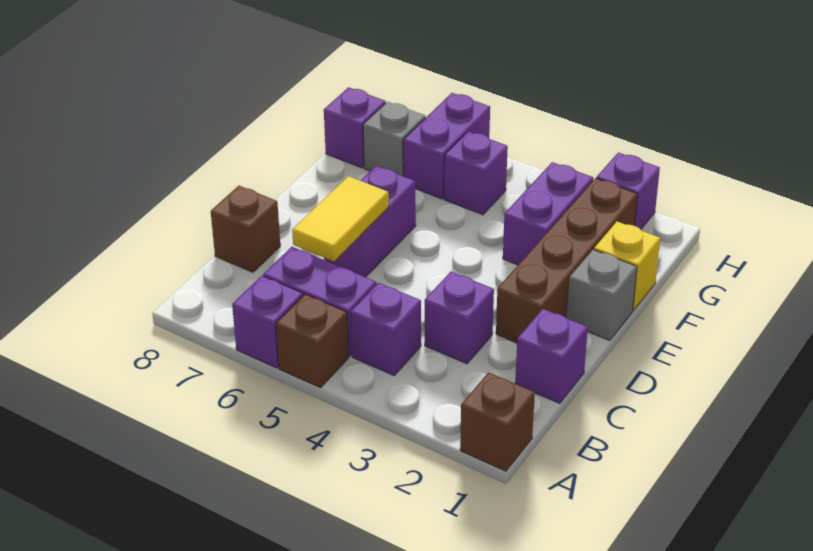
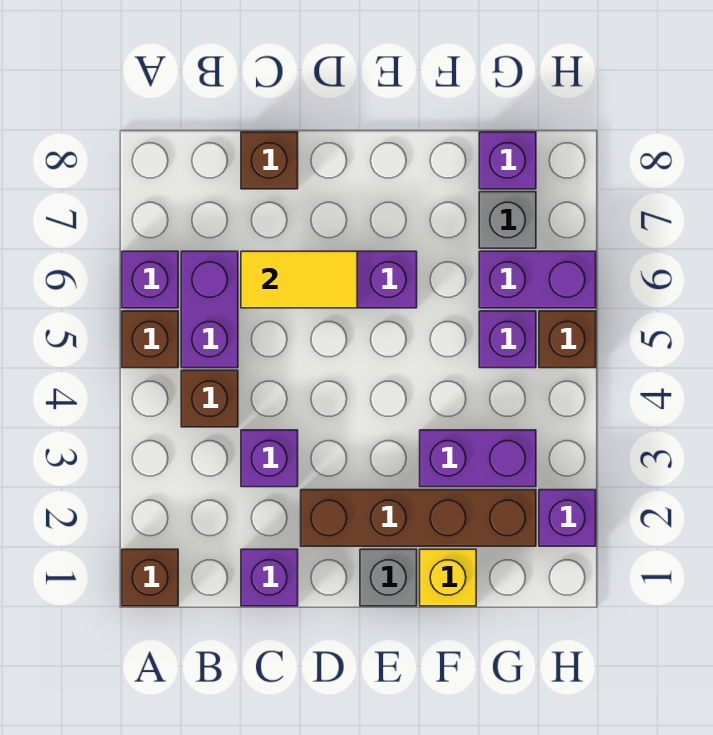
purple 1x1 brick [351,283,421,375] -> brown 1x1 brick [181,370,238,427]
none -> brown 1x1 brick [539,311,596,368]

